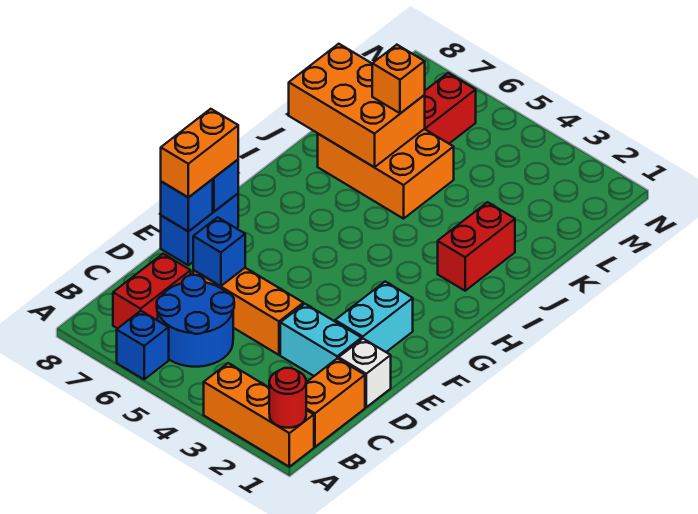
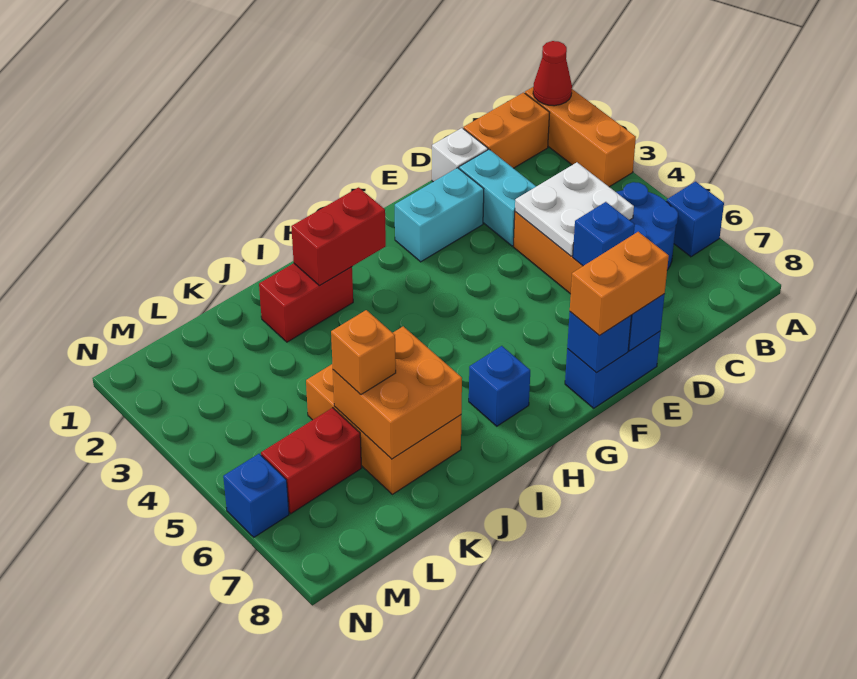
red 1x1 round brick [269,368,306,428] -> red 1x1 cone [533,41,572,106]
red 1x2 brick [113,254,191,329] -> red 1x2 brick moved to [291,187,386,286]
none -> white 2x2 plate [515,162,634,256]
none -> blue 1x1 brick [469,346,530,426]
orange 2x3 brick [289,44,425,167] -> orange 2x2 brick [333,326,462,459]
none -> blue 1x1 brick [223,454,289,537]

